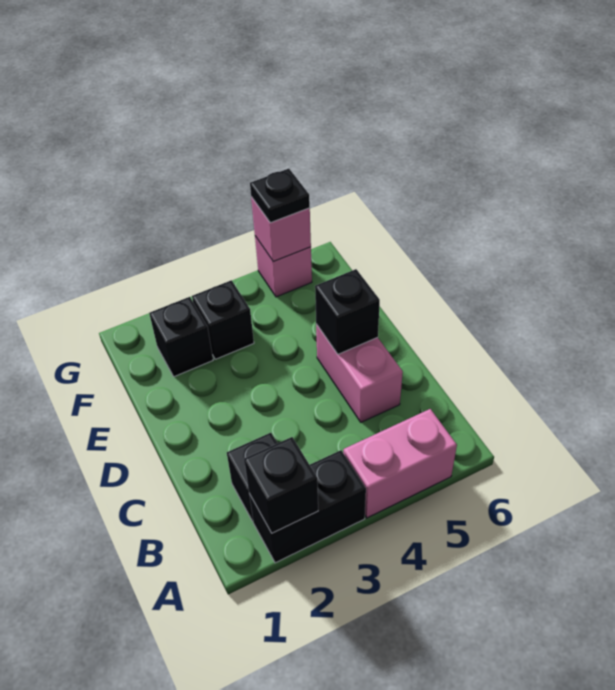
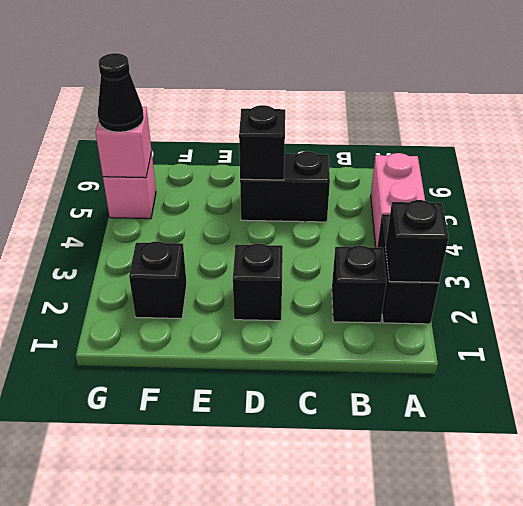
pink 1x2 brick [316,324,403,422] -> black 1x2 brick [240,151,330,222]
black 1x1 brick [192,280,254,359] -> black 1x1 brick moved to [233,244,283,321]
black 1x1 plate [250,169,310,223] -> black 1x1 cone [98,53,144,132]

